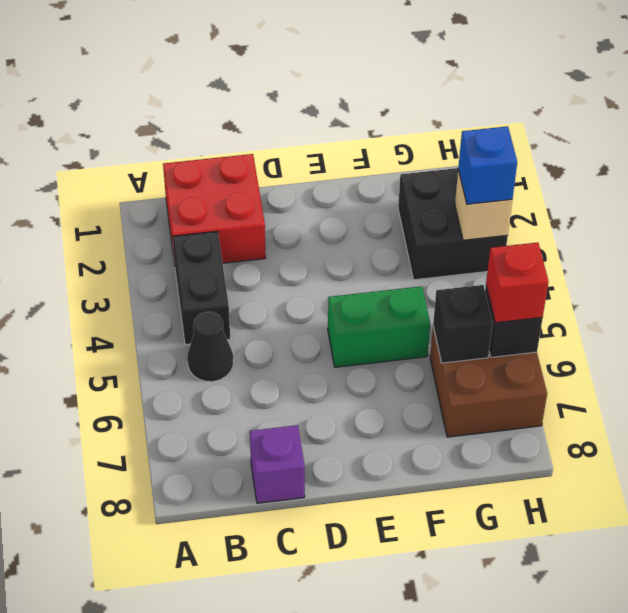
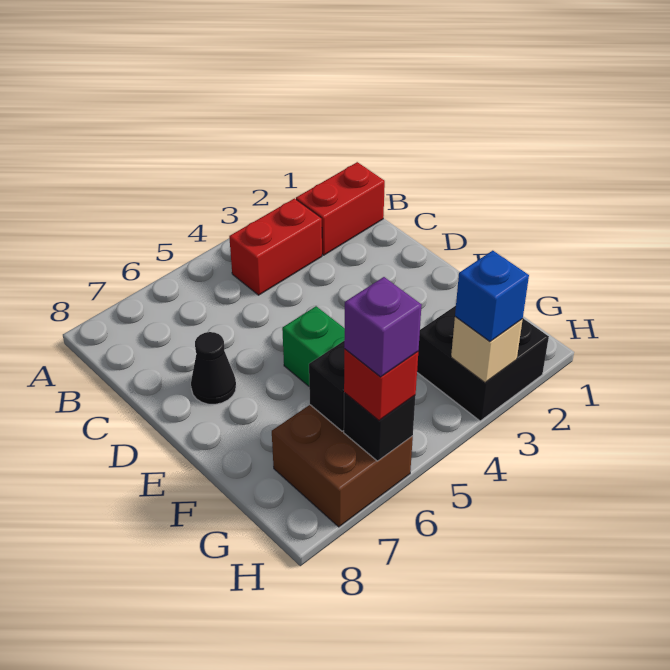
red 2x2 brick [163,154,266,264] -> red 1x2 brick [296,162,385,255]
black 1x2 brick [173,231,230,345] -> red 1x2 brick [229,198,322,295]
black 1x1 cone [187,312,233,382] -> black 1x1 cone moved to [191,332,236,404]
purple 1x1 brick [250,425,305,503] -> purple 1x1 brick moved to [344,277,422,377]

